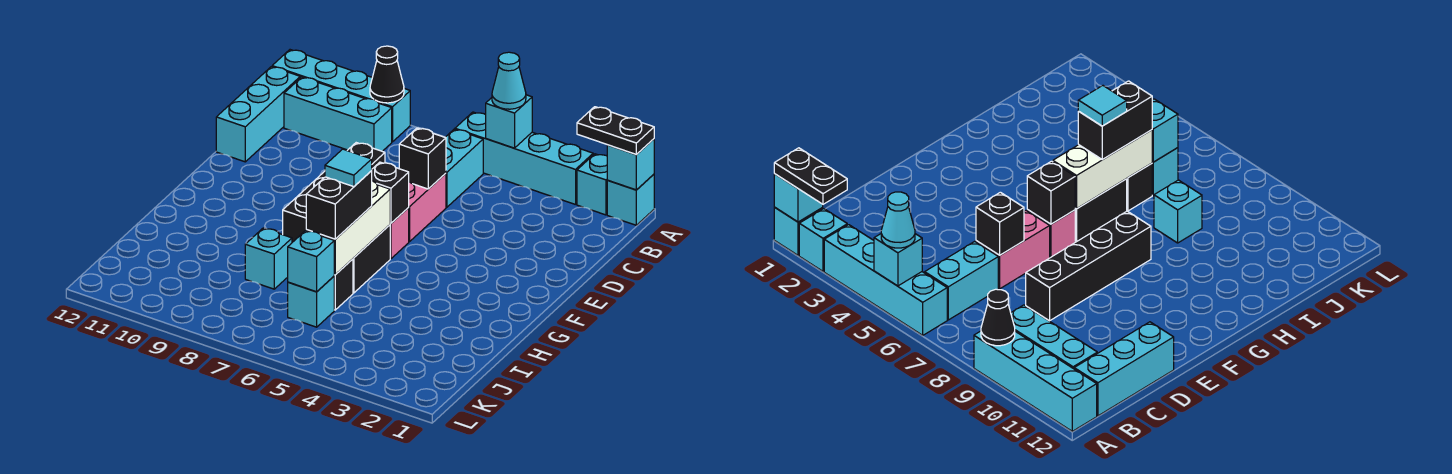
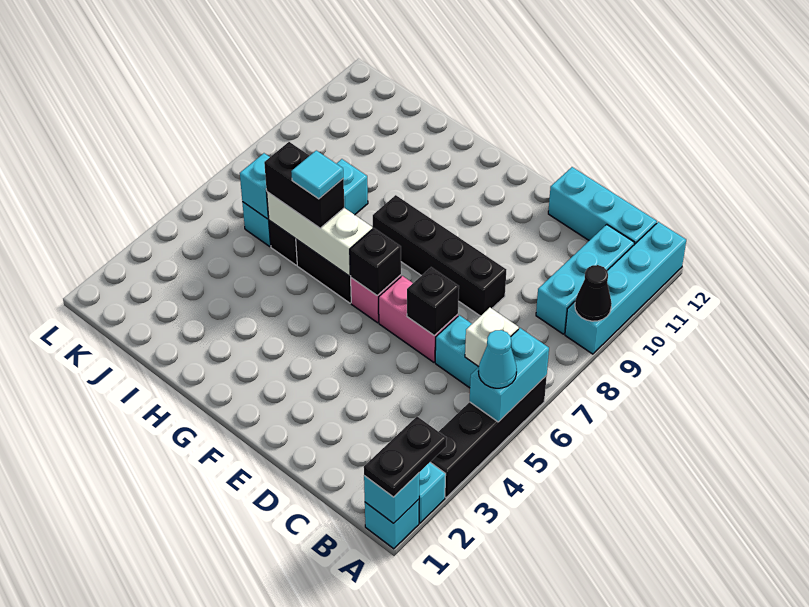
cyan 1x4 brick [455,112,593,205] -> black 1x4 brick [431,376,547,497]
cyan 1x1 brick [486,95,532,148] -> cyan 1x2 brick [470,328,549,422]
none -> white 1x1 brick [465,308,519,367]

